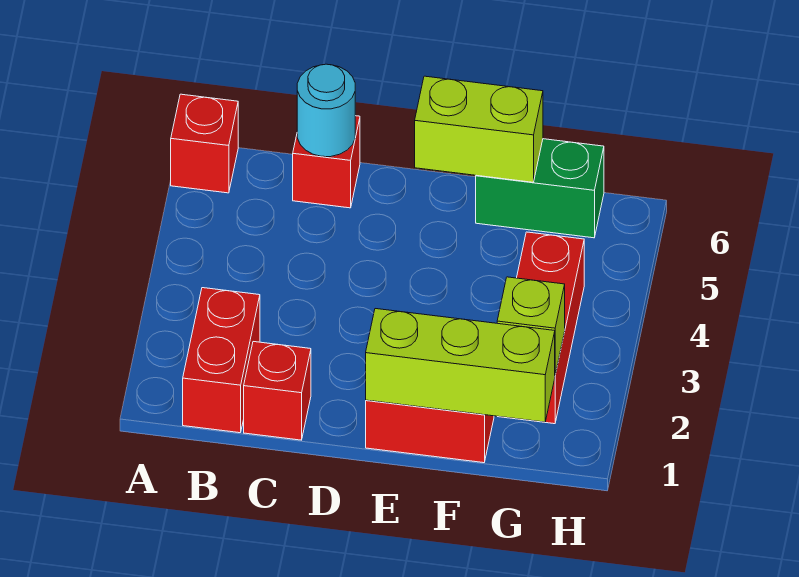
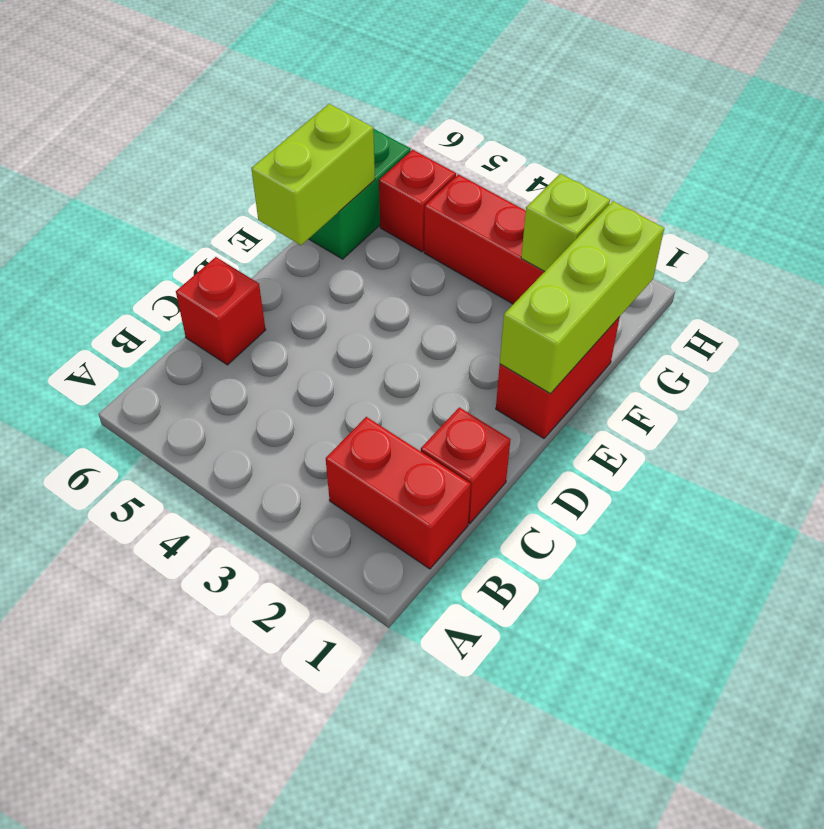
red 1x1 brick [171,94,238,193] -> red 1x1 brick moved to [379,150,456,252]
cyan 1x1 round brick [297,64,355,157] -> none

